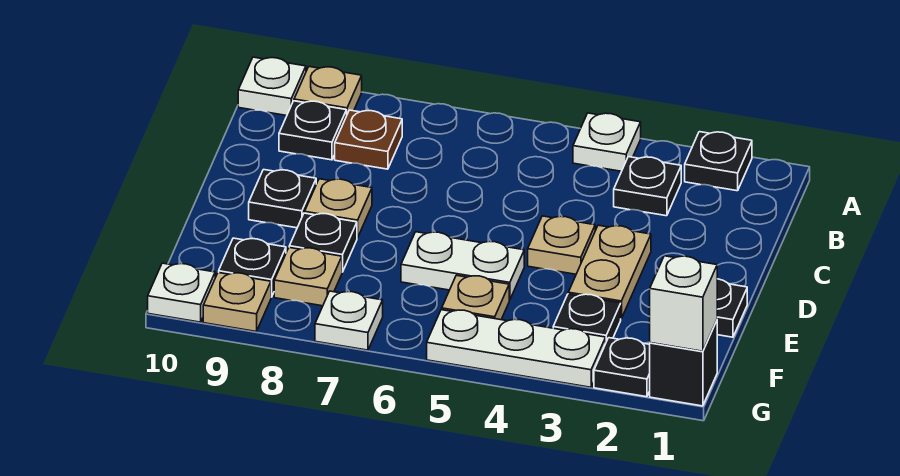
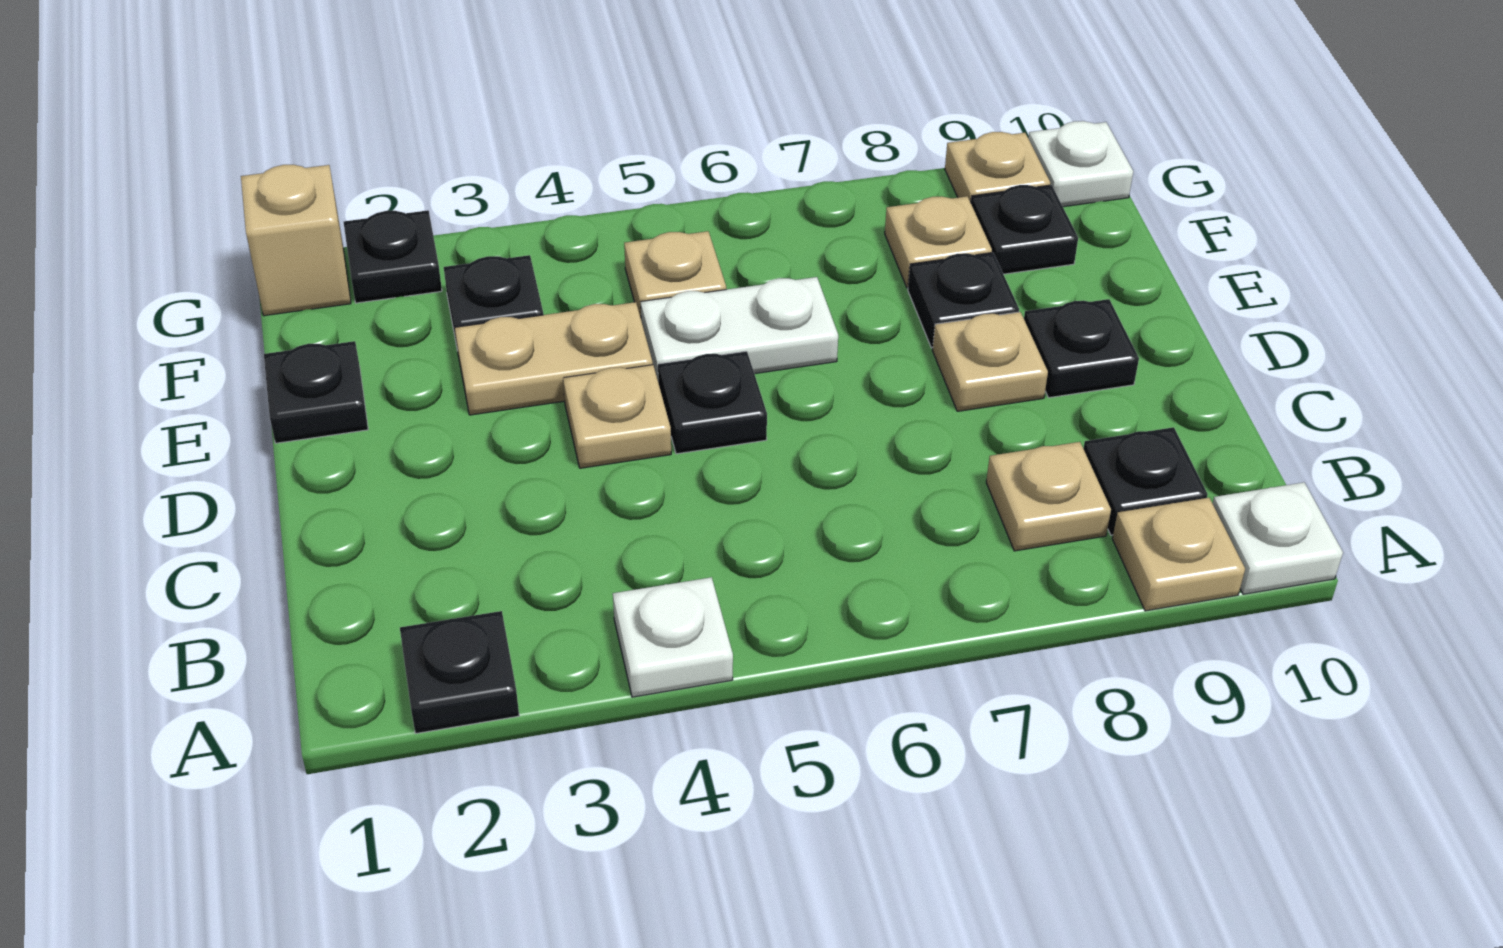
black 1x1 plate [614,157,681,216] -> black 1x1 plate moved to [658,351,767,454]
brown 1x1 plate [335,110,402,169] -> tan 1x1 plate [986,442,1111,551]
tan 1x2 plate [568,225,651,318] -> tan 1x2 plate turned to [455,302,653,415]
black 1x1 brick [650,321,717,406] -> tan 1x1 brick [241,165,351,316]
white 1x1 brick [650,256,717,351] -> none
white 1x3 plate [427,310,606,387] -> none
white 1x1 plate [315,291,383,350] -> none

